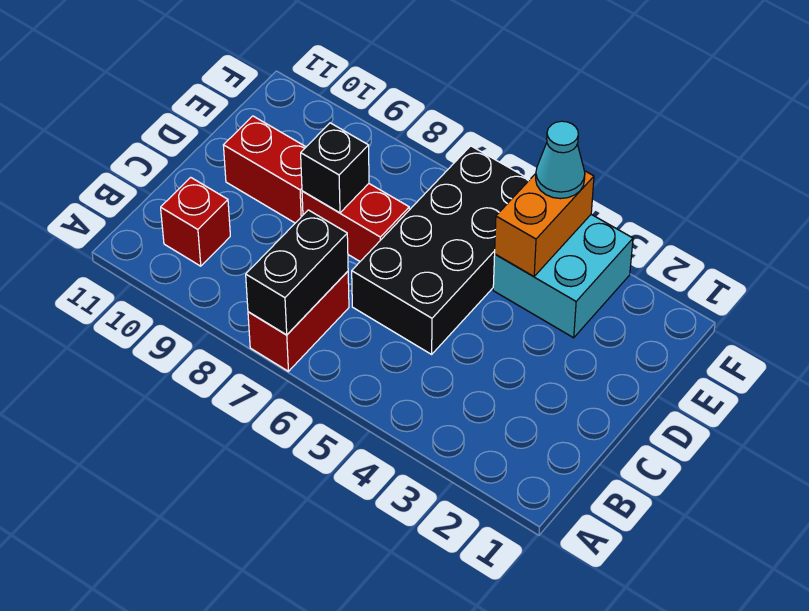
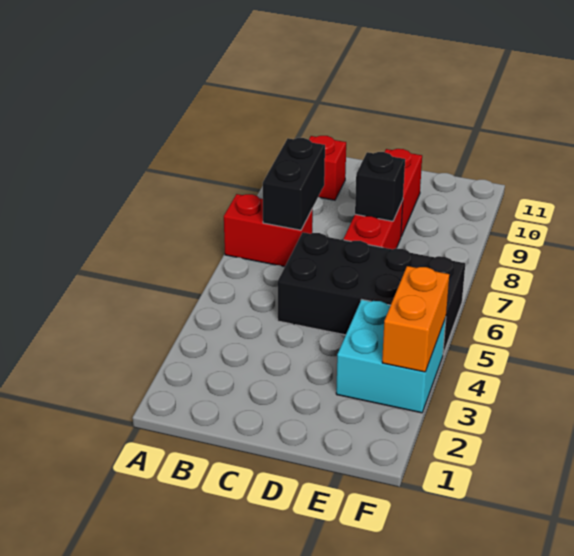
black 1x2 brick [246,210,348,335] -> black 1x2 brick turned to [263,138,325,230]
orange 1x2 brick [495,171,594,277] -> orange 1x2 brick turned to [382,266,449,372]
cyan 1x1 cone [536,121,585,199] -> none

